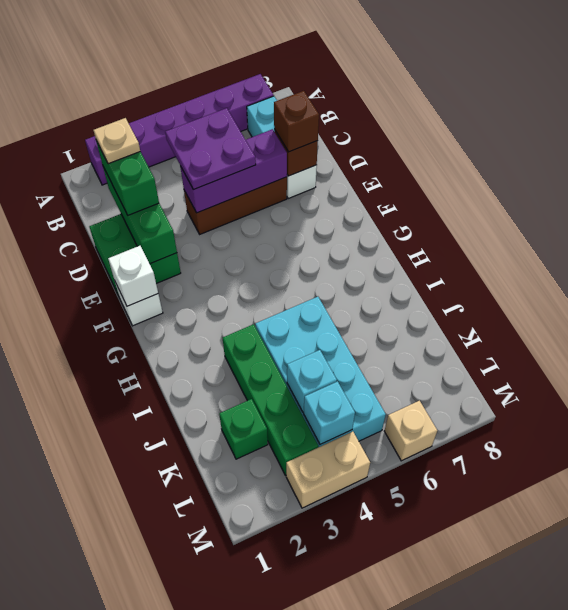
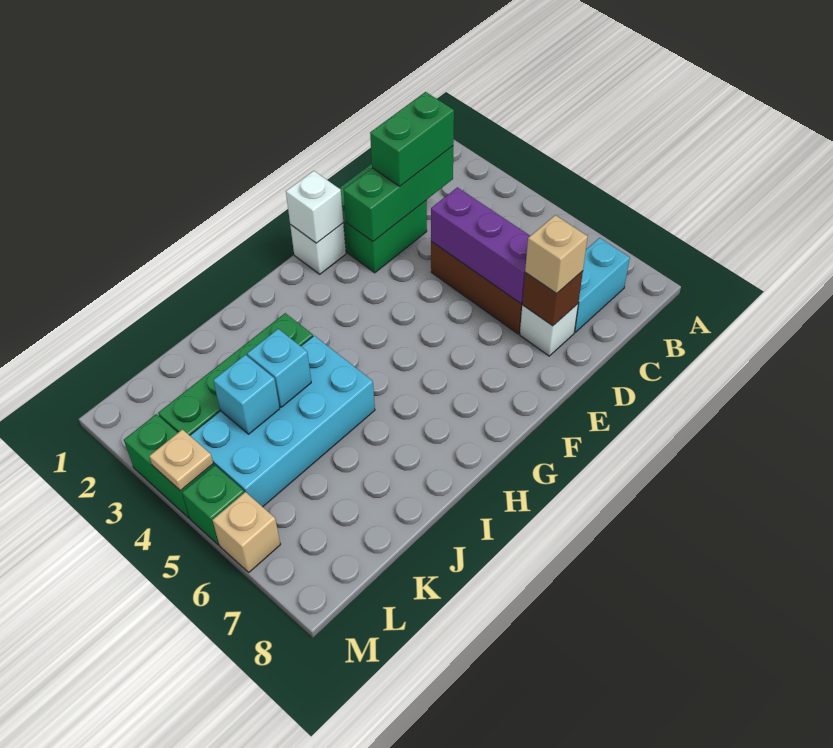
purple 1x6 brick [85,74,274,185] -> none
tan 1x1 plate [93,118,140,164] -> tan 1x1 plate moved to [149,429,213,491]
purple 2x2 plate [165,108,256,190] -> none
brown 1x1 brick [274,91,319,152] -> tan 1x1 brick [525,215,588,294]
green 1x1 brick [219,399,268,459] -> green 1x1 brick moved to [182,465,244,545]
cyan 1x1 brick [304,381,355,444] -> cyan 1x1 brick moved to [247,329,311,407]
tan 1x2 brick [286,432,370,508] -> green 1x2 brick [124,414,214,518]

